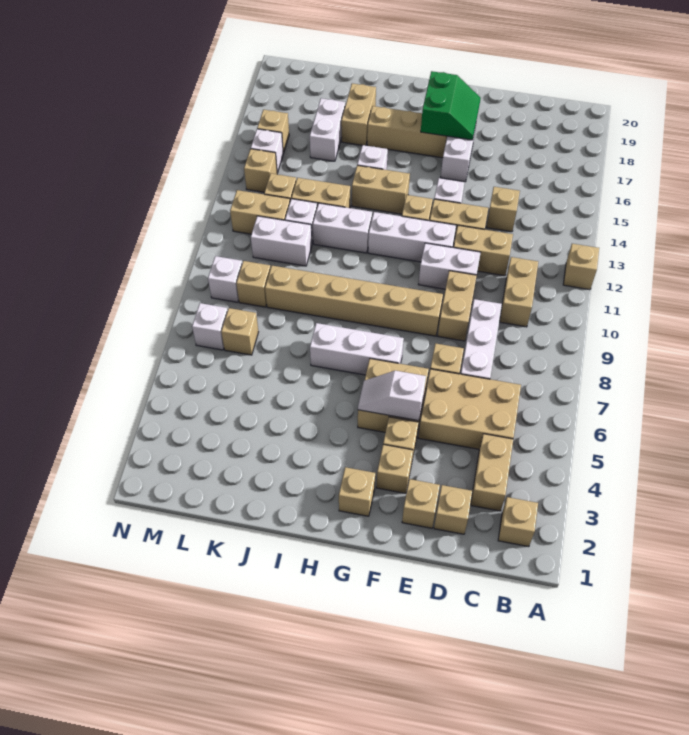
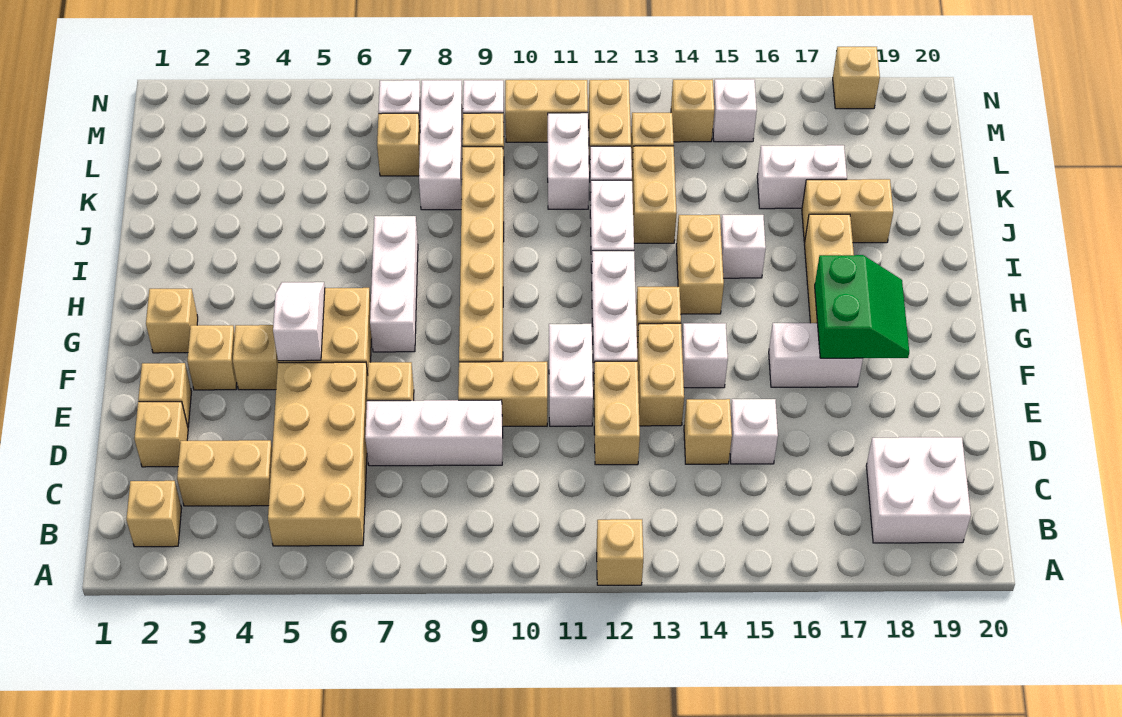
none -> white 2x2 brick [866,437,971,543]
tan 2x3 brick [418,369,521,449] -> tan 2x4 brick [268,362,368,546]
tan 1x2 brick [500,257,538,327] -> tan 1x2 brick moved to [505,80,588,142]
none -> white 1x1 brick [730,399,778,464]
green 2x2 slope [421,71,481,140] -> green 2x2 slope turned to [815,255,909,358]
none -> white 1x3 brick [419,80,463,210]
tan 1x1 brick [257,110,289,153] -> tan 1x1 brick moved to [833,47,880,109]

